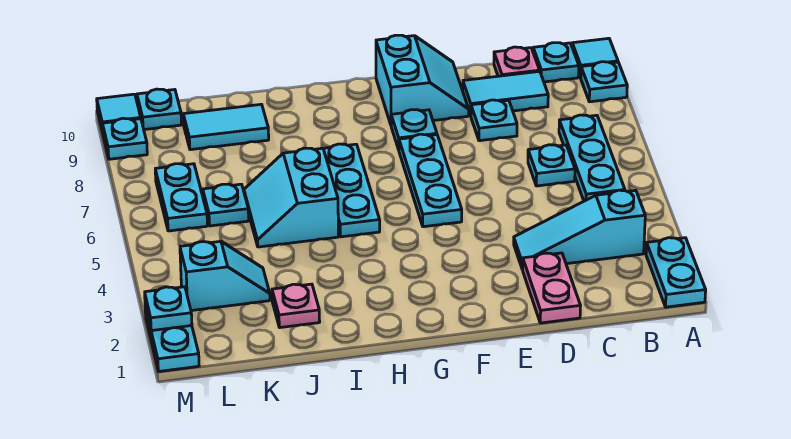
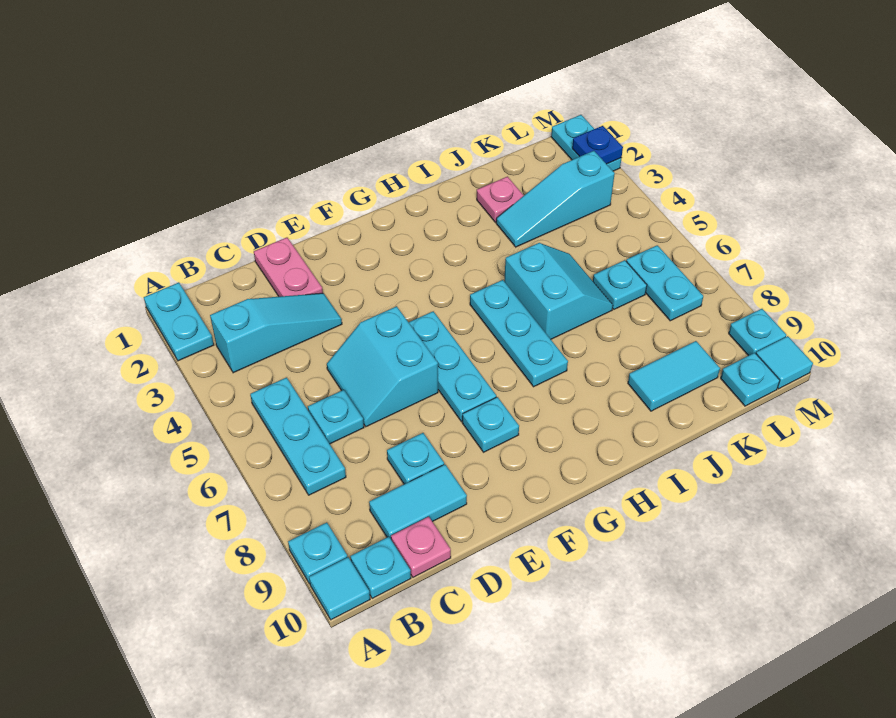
cyan 2x2 slope [376,35,469,124] -> cyan 2x2 slope moved to [327,306,438,427]
cyan 1x2 slope [180,241,270,311] -> cyan 1x3 slope [496,151,615,247]
cyan 1x1 plate [145,287,192,331] -> blue 1x1 plate [572,126,623,164]

